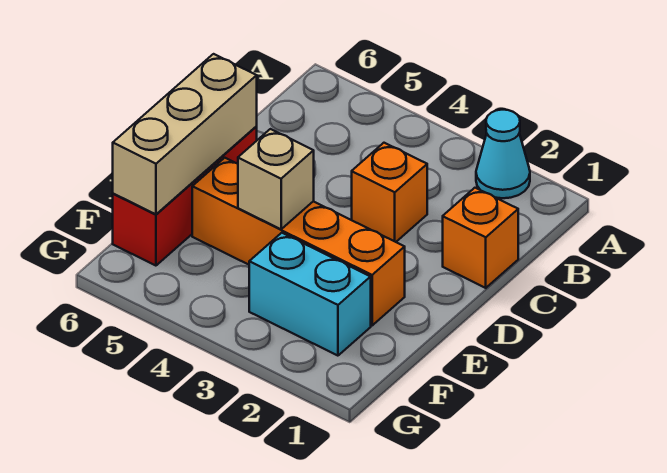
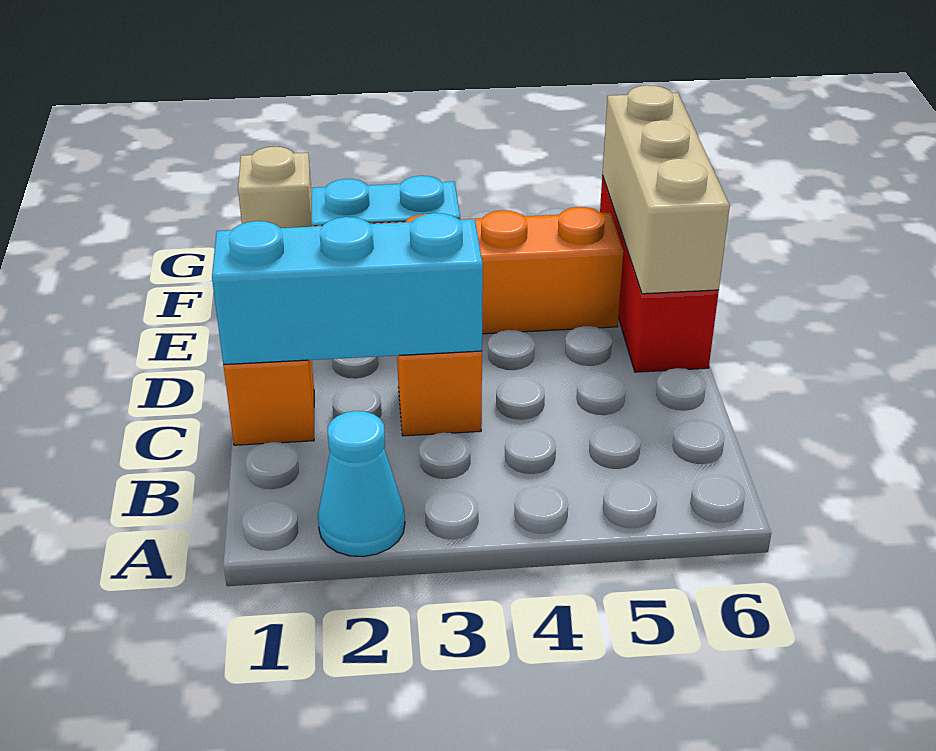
none -> cyan 1x3 brick [212,213,483,365]
tan 1x1 brick [238,129,314,229] -> tan 1x1 brick moved to [238,147,312,228]

